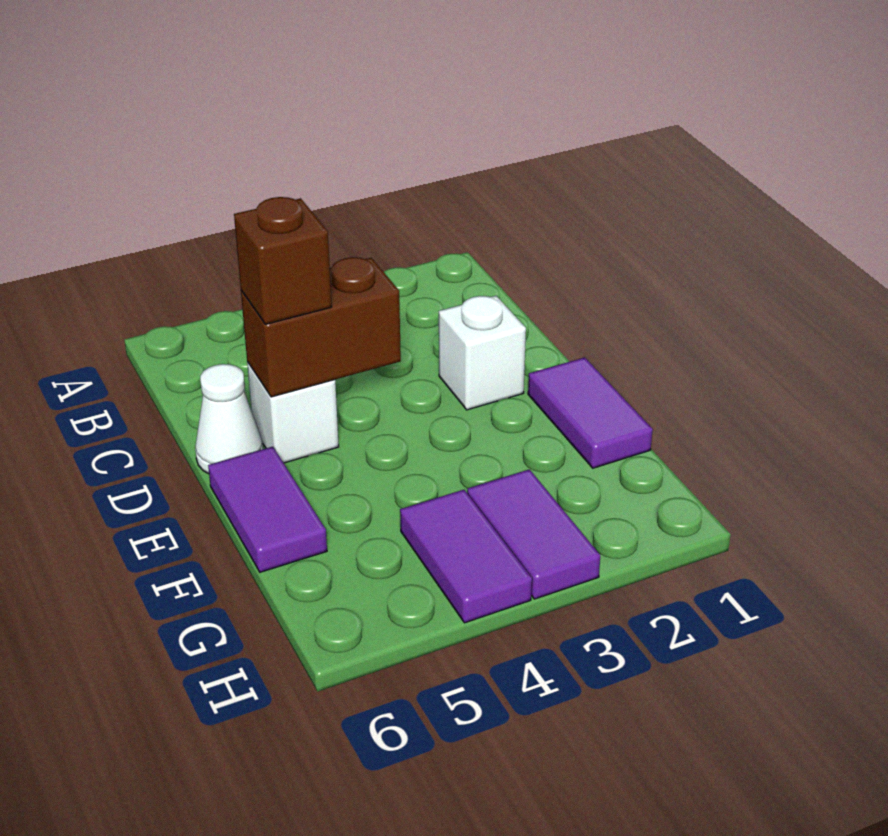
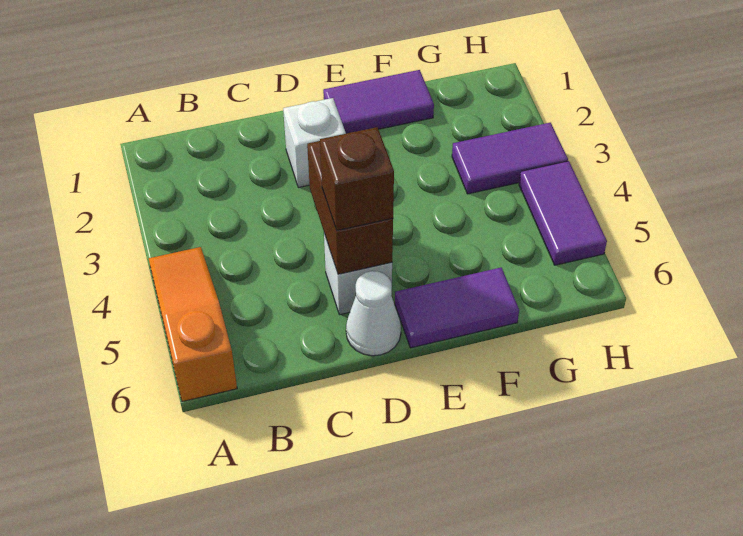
none -> orange 1x3 slope [149,247,237,402]
purple 1x2 tile [400,490,532,623] -> purple 1x2 tile turned to [519,161,607,265]

